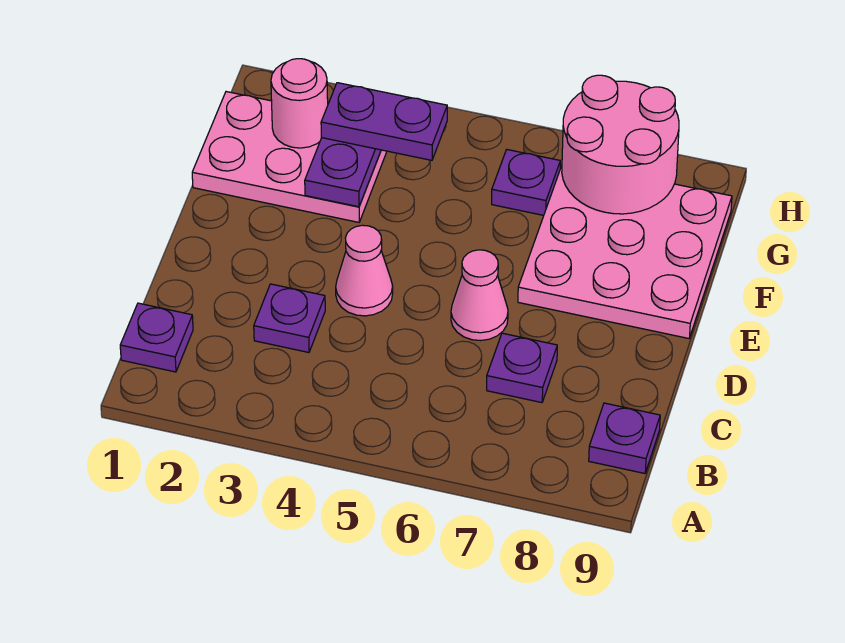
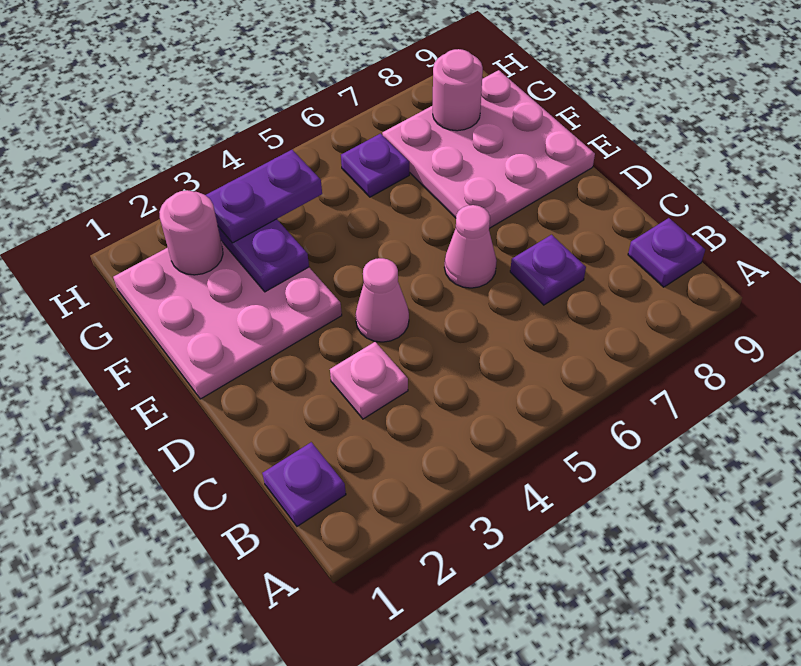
purple 1x1 plate [254,284,325,352] -> pink 1x1 plate [330,342,408,419]
pink 2x3 plate [192,92,387,222] -> pink 3x3 plate [113,241,342,399]
pink 2x2 round brick [562,75,679,214] -> pink 1x1 round brick [433,49,483,131]

